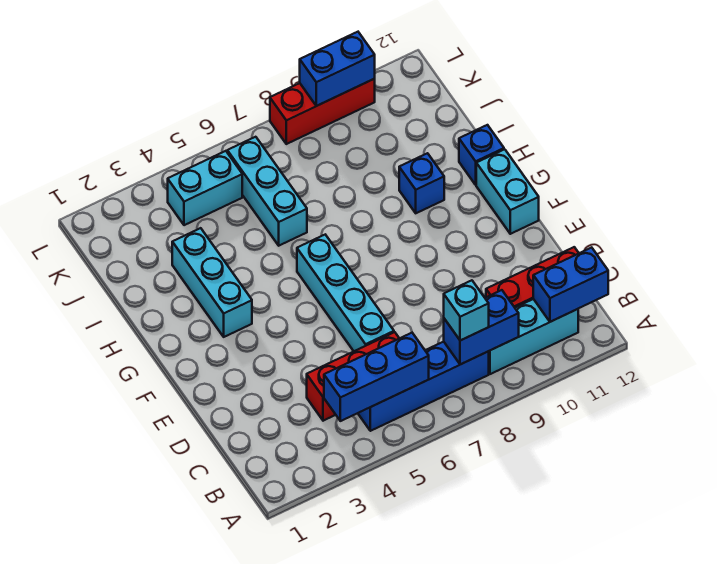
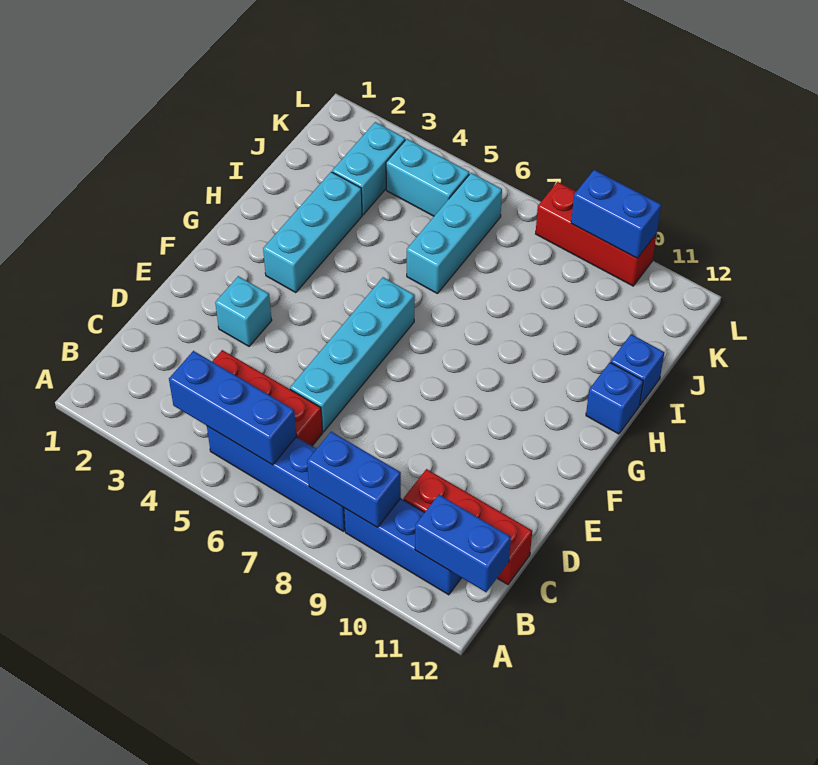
cyan 1x1 brick [444,280,489,341] -> cyan 1x1 brick moved to [215,276,272,346]
cyan 1x3 brick [489,299,578,374] -> blue 1x3 brick [344,499,461,595]
cyan 1x2 brick [476,149,539,234] -> cyan 1x2 brick moved to [332,122,405,215]
blue 1x1 brick [399,153,444,213] -> blue 1x1 brick moved to [611,334,664,405]

